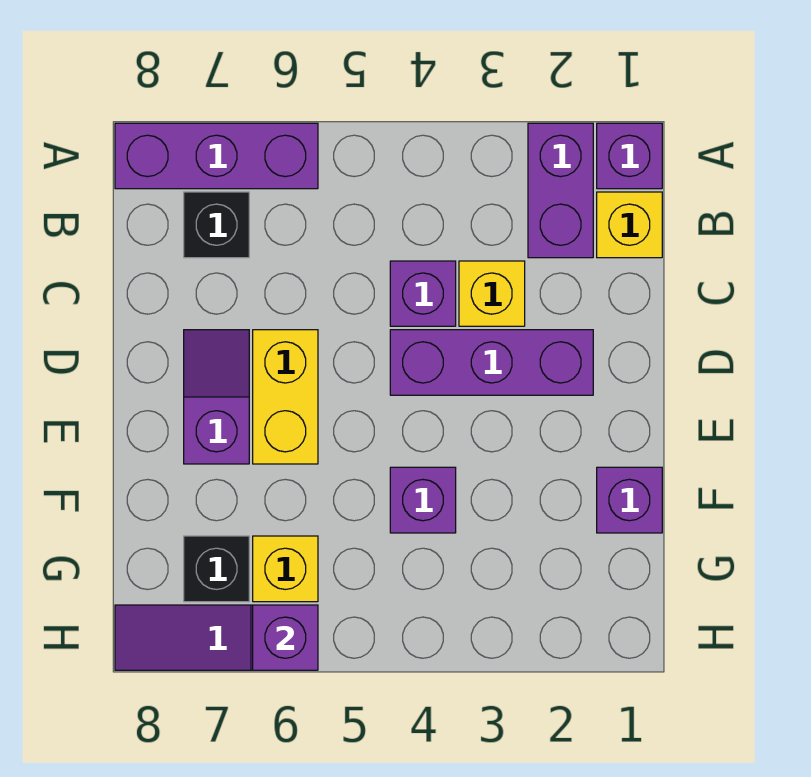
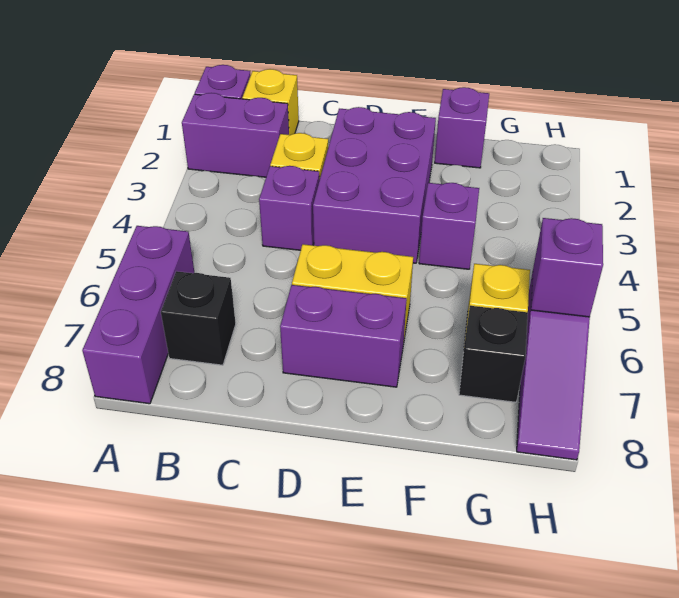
purple 1x3 brick [390,330,593,395] -> purple 2x3 brick [313,107,436,263]
purple 1x2 slope [184,330,249,464] -> purple 1x2 brick [280,285,407,387]

